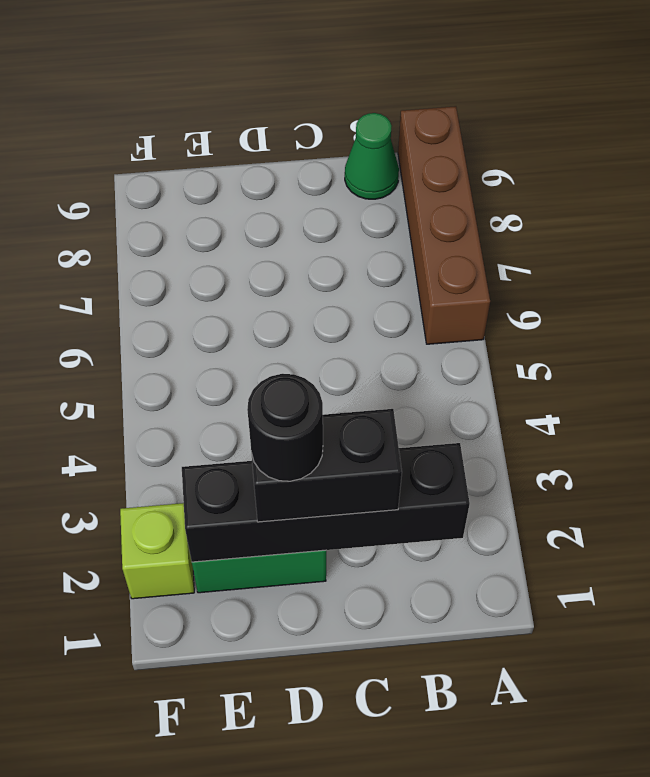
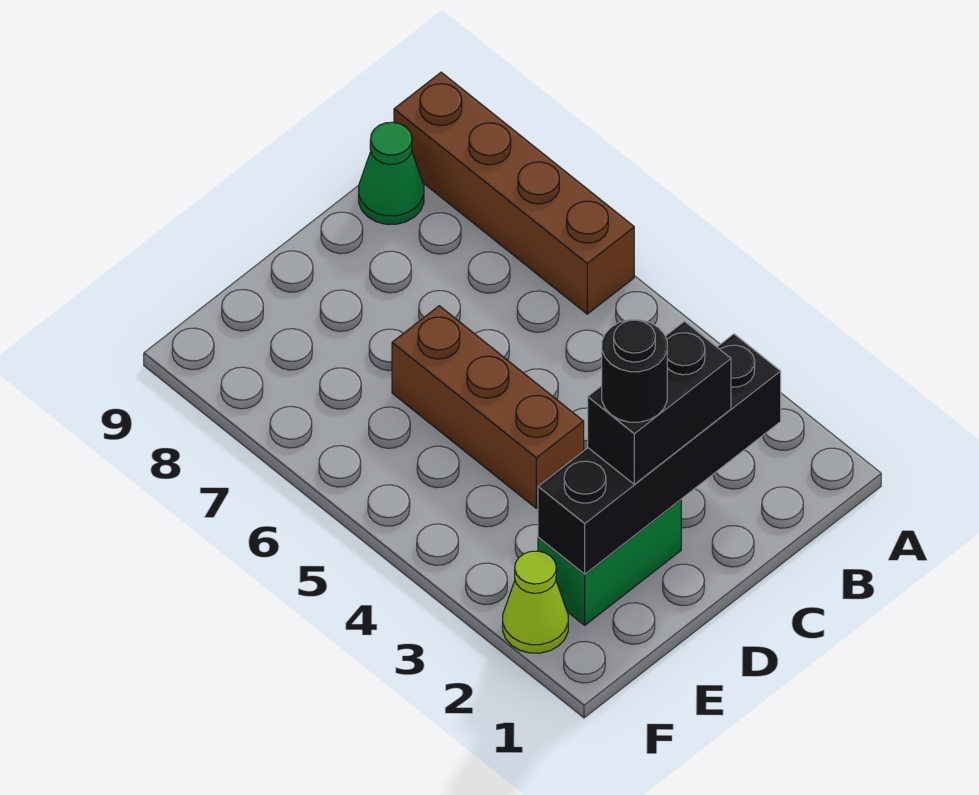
none -> brown 1x3 brick [392,306,584,508]
lime 1x1 brick [120,503,194,599] -> lime 1x1 cone [503,551,568,653]

